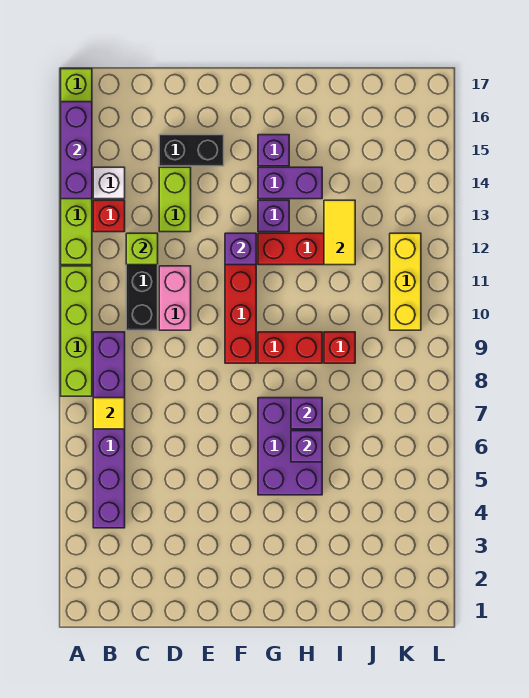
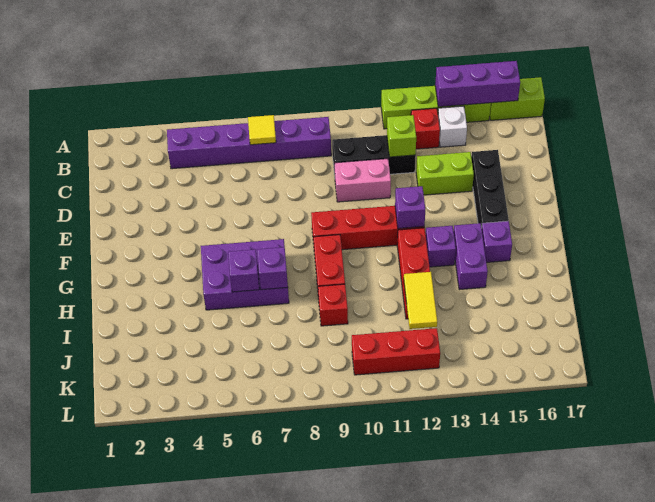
lime 1x4 brick [61,266,92,396] -> none
black 1x2 brick [159,135,224,166] -> black 1x3 brick [471,150,509,228]
yellow 1x2 tile [324,200,355,265] -> yellow 1x2 tile turned to [404,272,437,329]
yellow 1x3 brick [390,233,421,330] -> red 1x3 brick [352,328,440,375]

